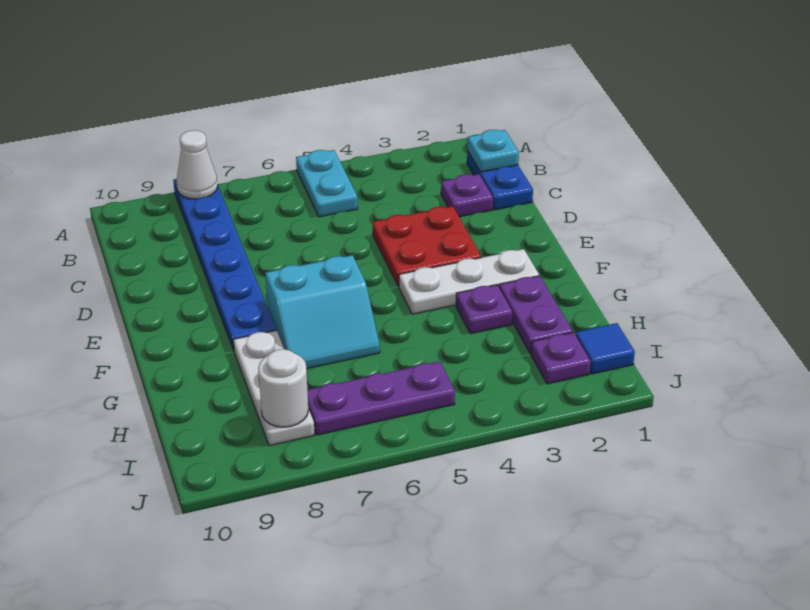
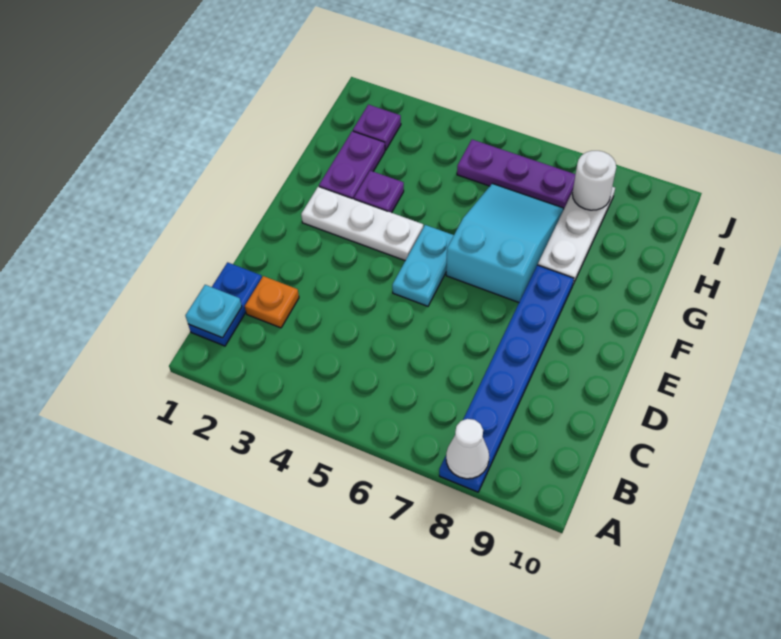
cyan 1x2 plate [296,150,358,217] -> cyan 1x2 plate moved to [392,225,454,306]
purple 1x1 plate [441,174,493,217] -> orange 1x1 plate [245,276,299,328]
red 2x2 plate [372,206,481,286] -> none
cyan 2x2 slope [265,255,380,369] -> cyan 2x3 slope [446,183,564,302]
blue 1x1 tile [576,323,635,374] -> none

